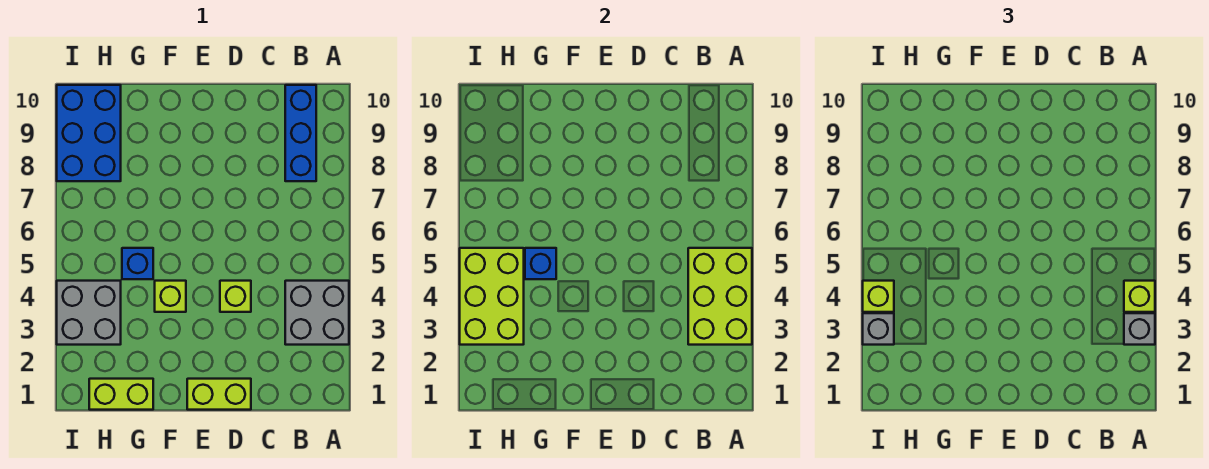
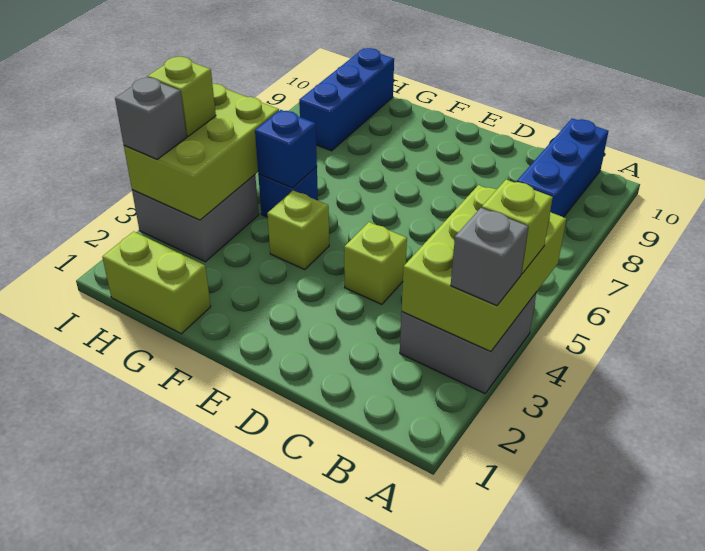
lime 1x2 brick [187,379,251,410] -> none
blue 2x3 brick [57,85,121,181] -> blue 1x3 brick [299,48,394,151]

